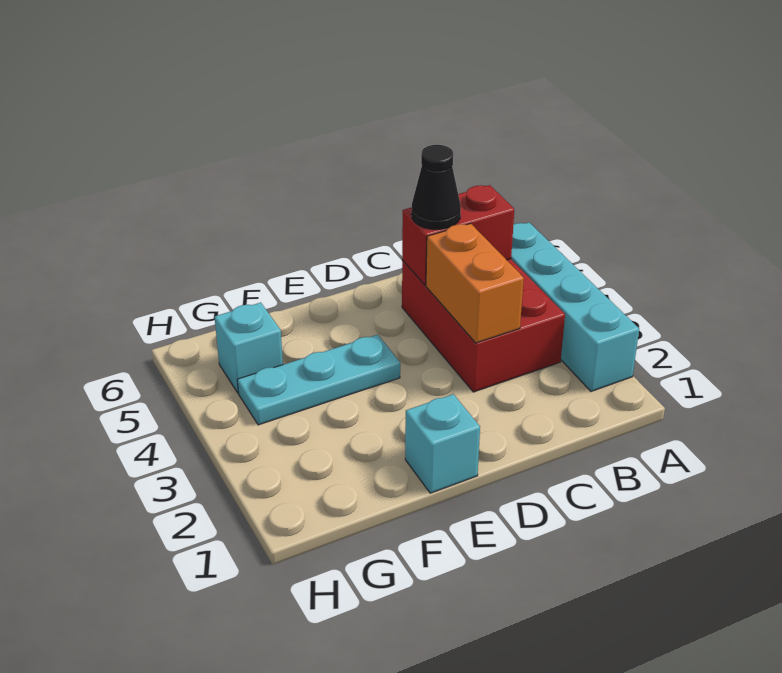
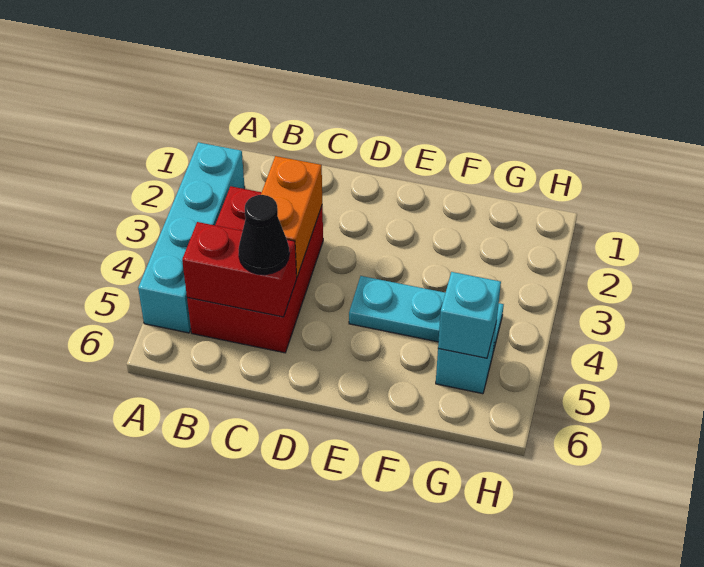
cyan 1x1 brick [405,394,480,493] -> cyan 1x1 brick moved to [438,272,501,358]

